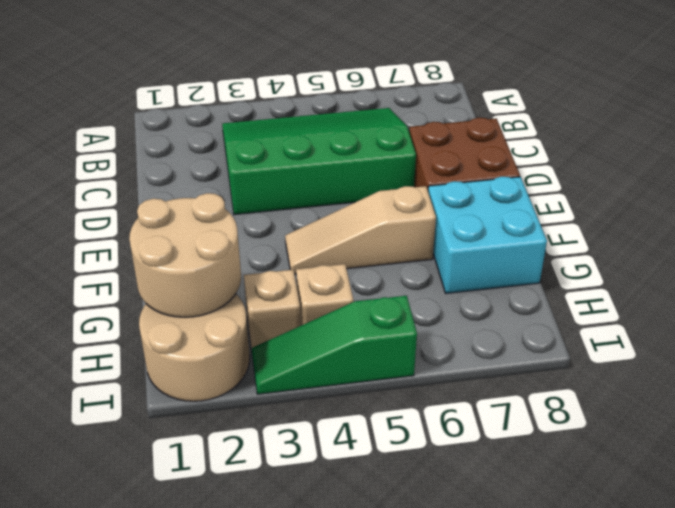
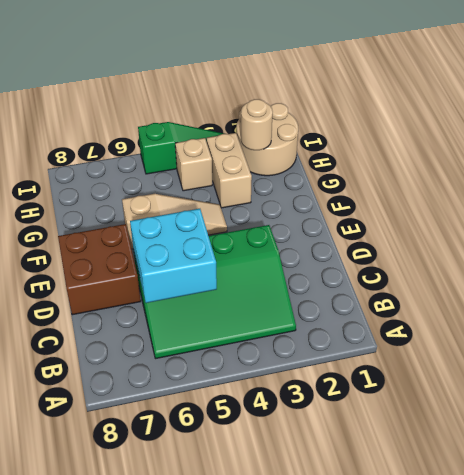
cyan 2x2 brick [428,177,547,293] -> cyan 2x2 brick moved to [130,209,217,303]
tan 2x2 round brick [129,193,241,317] -> tan 1x1 round brick [241,99,273,150]
tan 1x1 brick [244,270,301,350] -> tan 1x2 brick [207,133,252,208]

